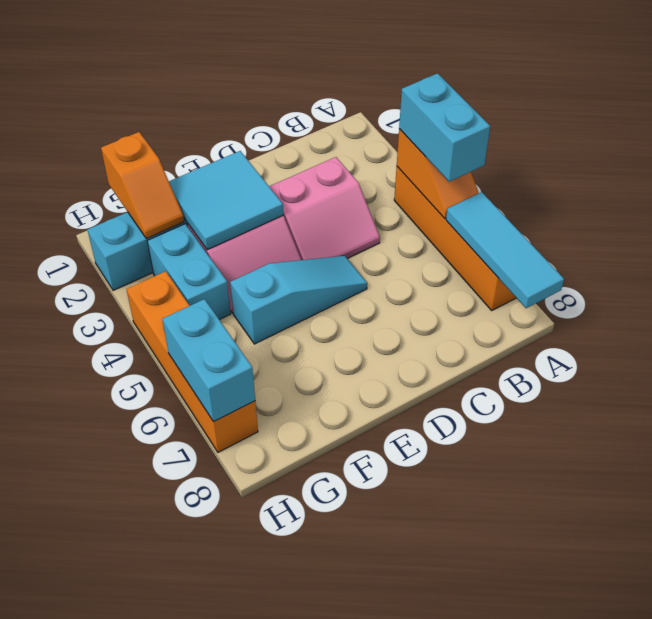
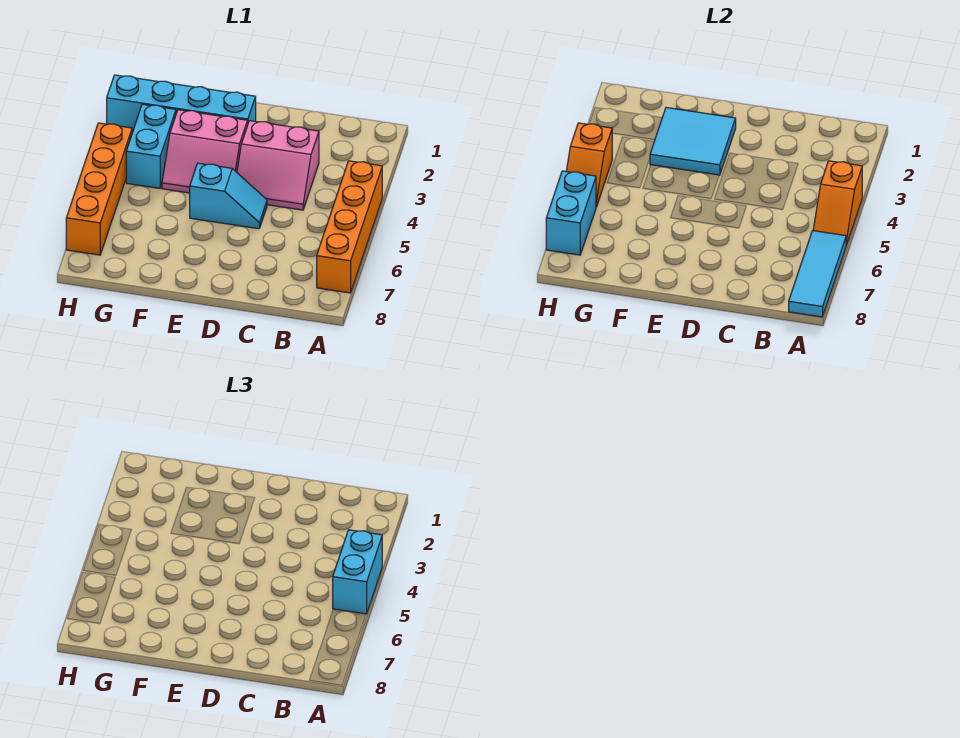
cyan 1x3 slope [230,256,367,344] -> cyan 1x2 slope [190,163,267,229]
orange 1x2 slope [101,132,184,238] -> orange 1x2 slope moved to [566,123,612,207]

